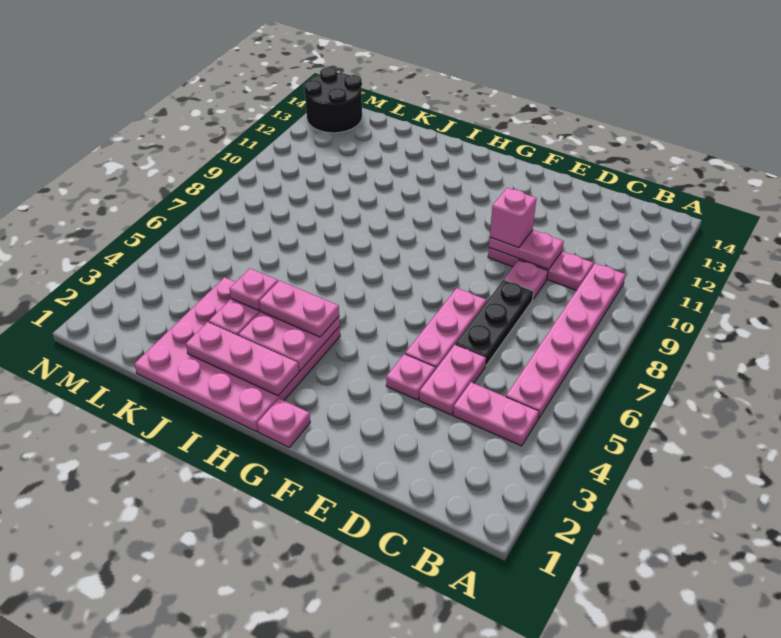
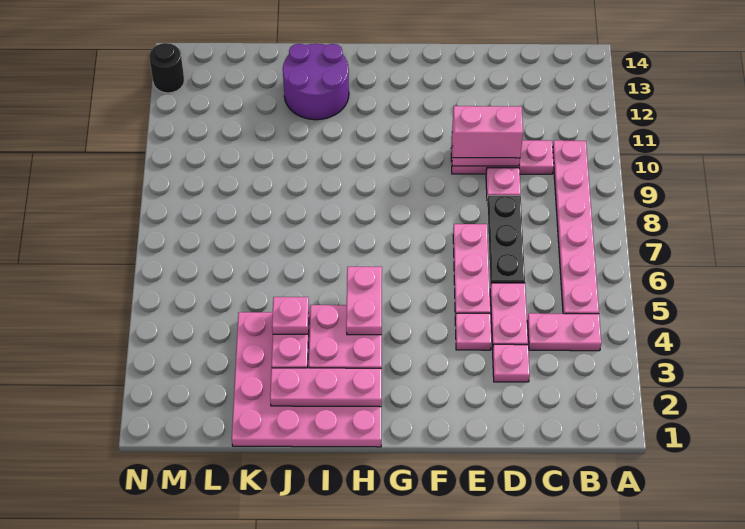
pink 1x1 brick [490,188,537,248] -> pink 1x2 brick [452,106,523,158]
pink 1x1 plate [257,399,310,447] -> pink 1x1 plate moved to [493,344,530,382]
pink 1x2 plate [259,281,339,337] -> pink 1x2 plate turned to [346,267,382,335]
none -> purple 2x2 round brick [283,44,349,120]
black 2x2 round brick [304,67,362,133] -> black 1x1 round brick [149,43,184,93]

